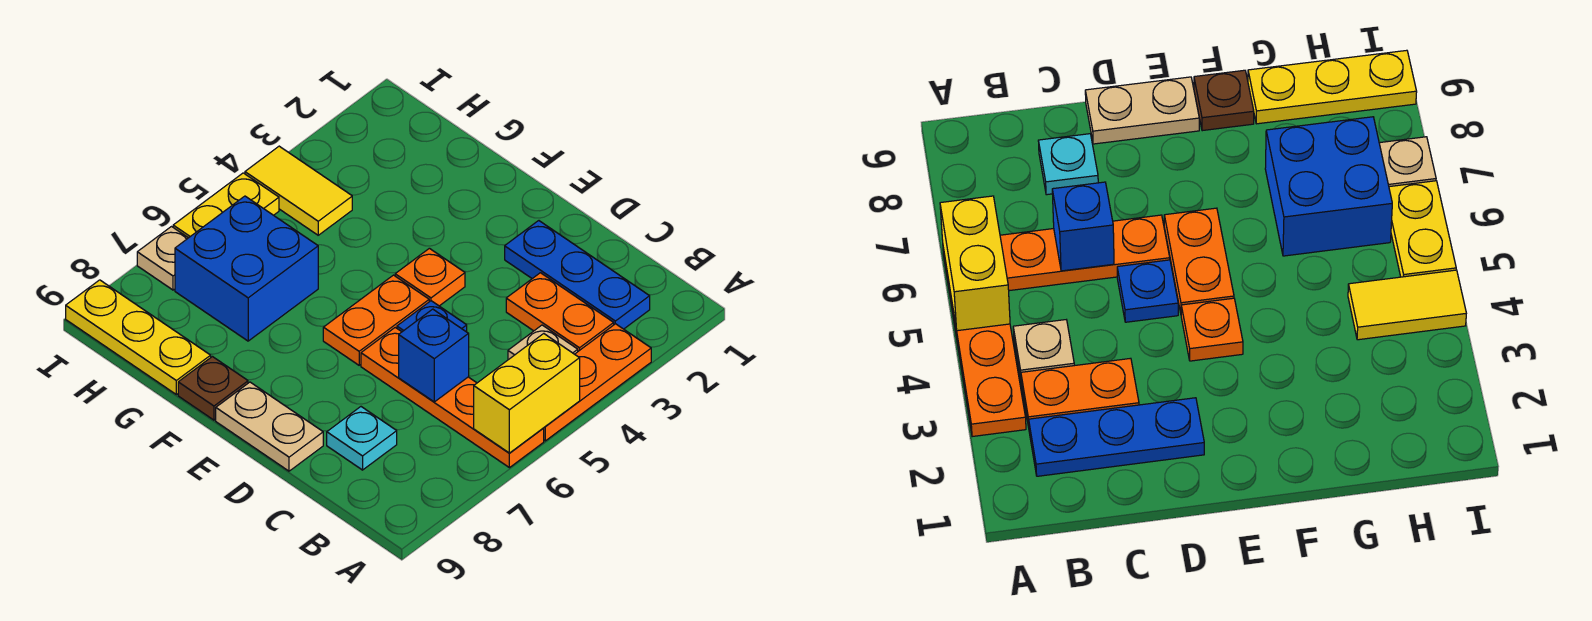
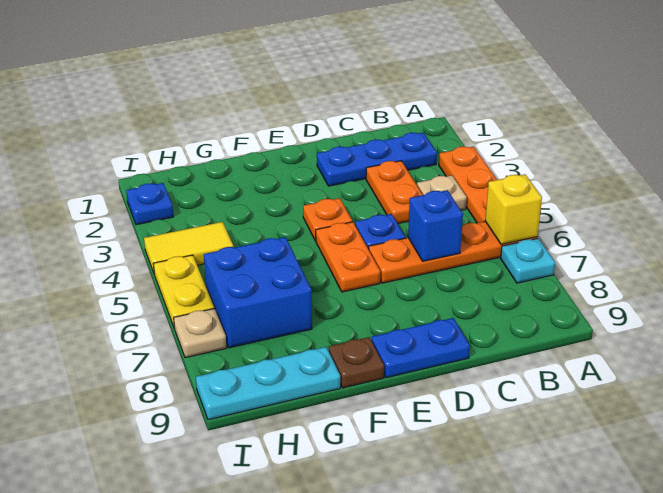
yellow 1x2 brick [474,334,580,453] -> yellow 1x1 brick [485,174,542,244]
orange 1x2 plate [506,273,614,351] -> orange 1x2 plate turned to [366,161,423,223]
cyan 1x1 plate [327,407,397,470] -> cyan 1x1 plate moved to [501,238,555,283]
tan 1x2 plate [216,382,323,471] -> blue 1x2 plate [371,318,470,378]
yellow 1x3 plate [66,280,211,395] -> cyan 1x3 plate [196,347,340,420]
none -> blue 1x1 plate [126,183,173,225]

